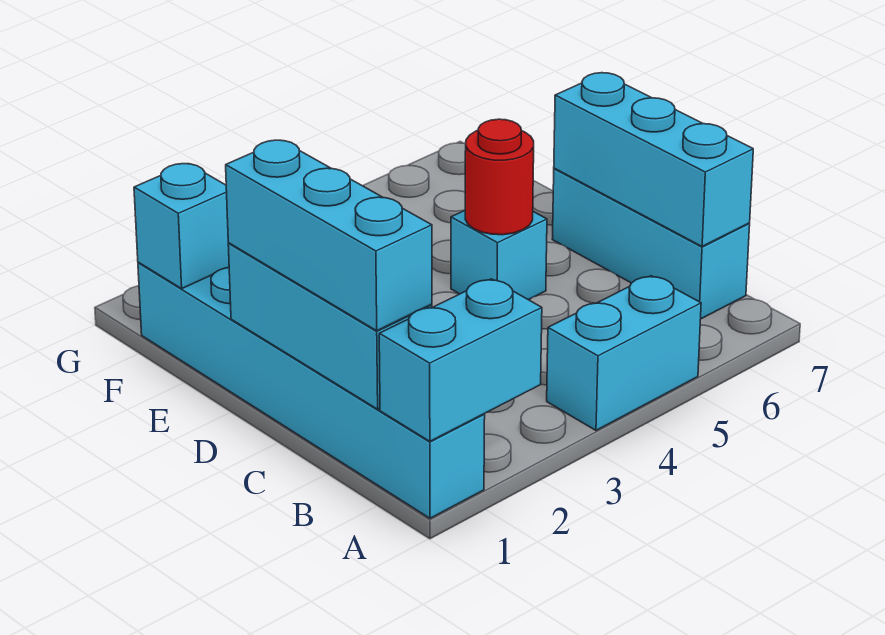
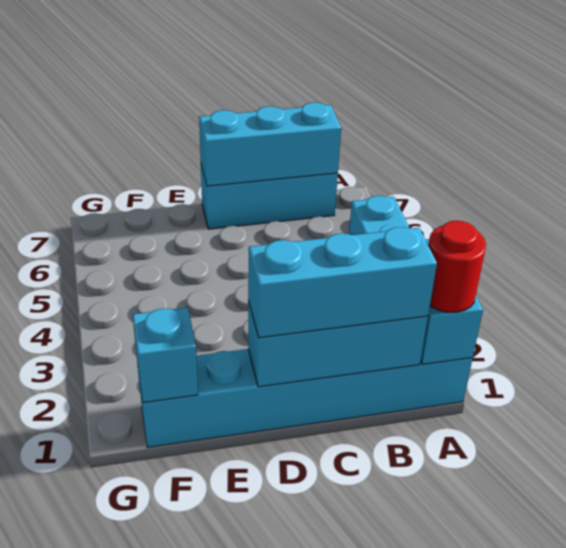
cyan 1x1 brick [451,211,547,300] -> none
red 1x1 round brick [465,119,534,235] -> red 1x1 round brick moved to [428,221,486,312]

